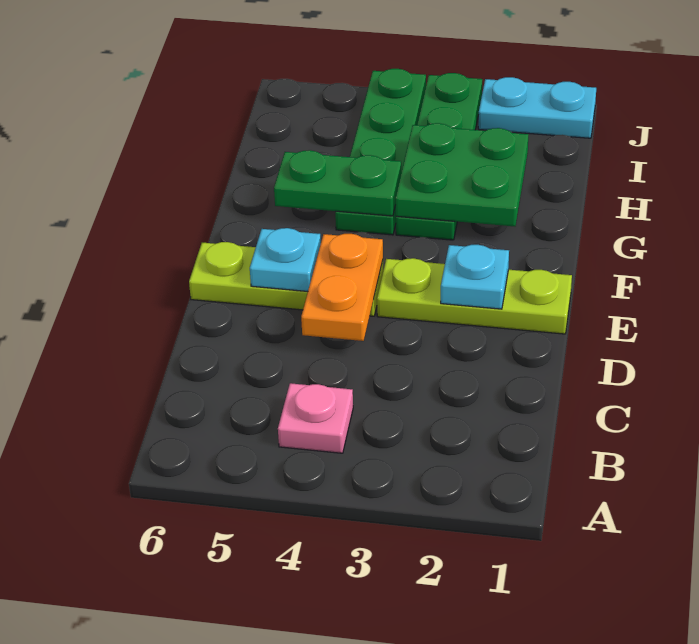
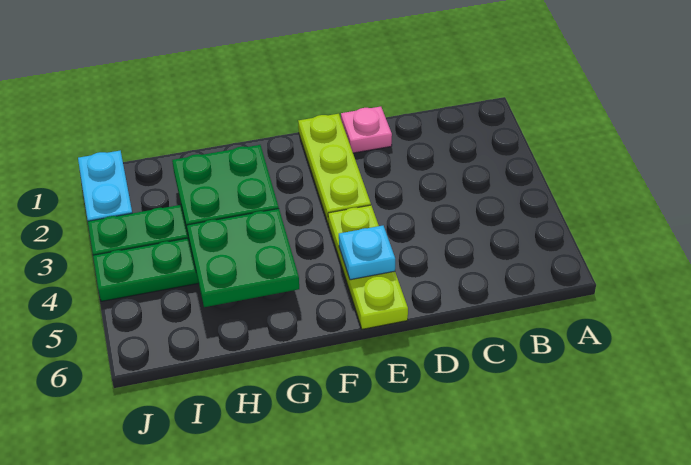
pink 1x1 plate [278,383,353,453] -> pink 1x1 plate moved to [341,107,392,153]
orange 1x2 plate [301,234,383,341] -> none
cyan 1x1 plate [441,245,509,309] -> none
green 1x2 plate [274,150,401,216] -> green 2x2 plate [187,209,299,307]

